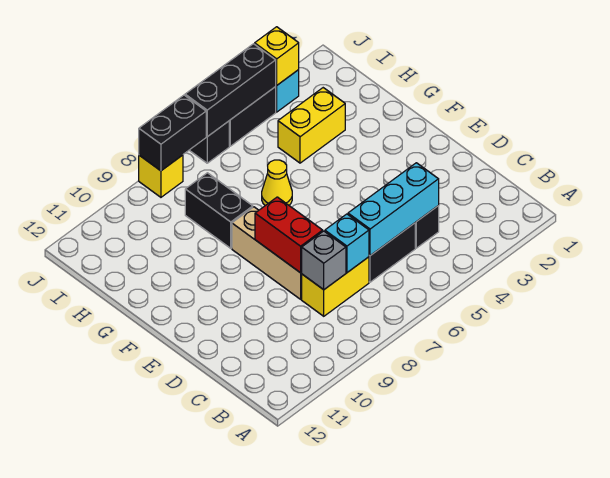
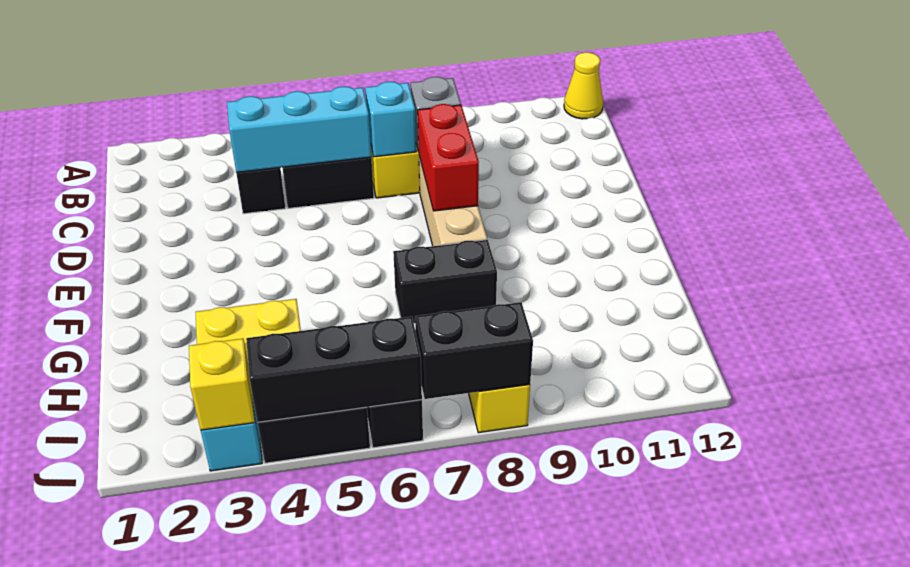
yellow 1x1 cone [262,160,292,206] -> yellow 1x1 cone moved to [564,52,603,119]
black 1x2 brick [185,173,253,248] -> black 1x2 brick turned to [393,240,497,323]

